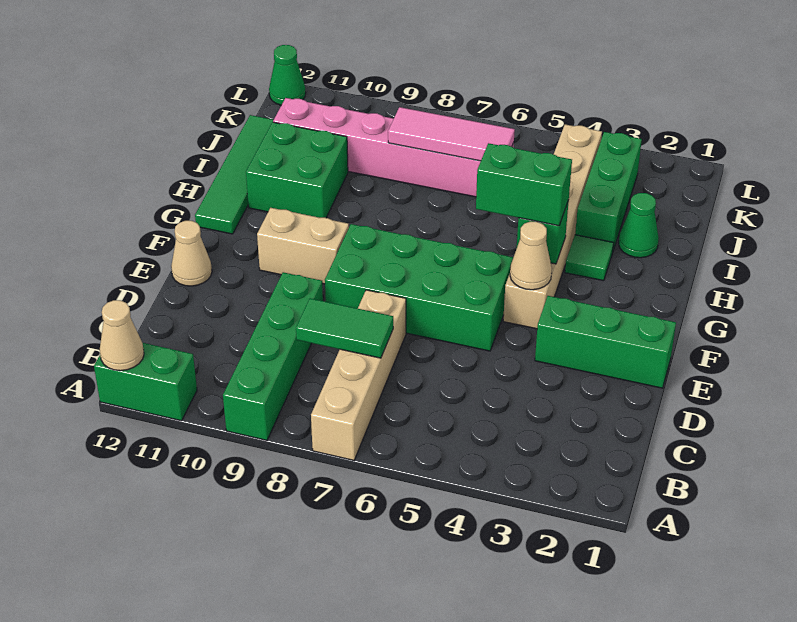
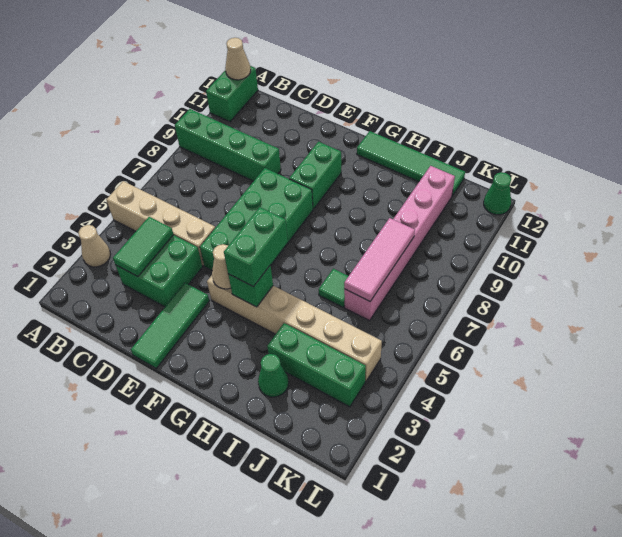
tan 1x4 brick [311,290,406,460] -> tan 1x4 brick moved to [106,181,215,266]
green 1x2 tile [296,298,393,358] -> green 1x2 tile moved to [113,217,173,277]
green 1x3 brick [535,296,676,388] -> green 1x3 tile [131,283,209,368]
tan 1x1 cone [171,221,212,286] -> tan 1x1 cone moved to [79,225,111,267]
tan 1x2 brick [257,208,349,284] -> green 1x2 brick [289,142,341,209]
green 1x1 tile [565,235,614,281] -> green 1x1 tile moved to [319,269,348,307]
green 2x2 brick [246,122,348,218] -> green 2x2 brick moved to [116,235,202,307]

